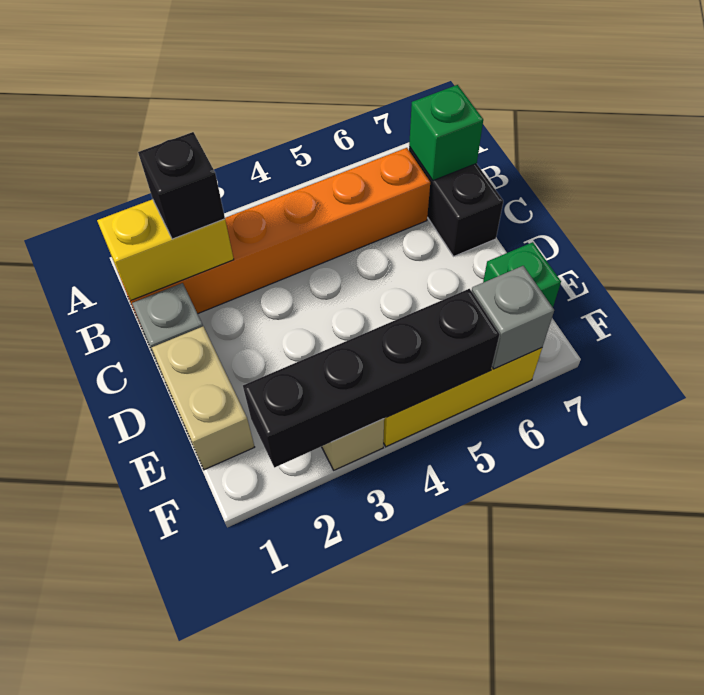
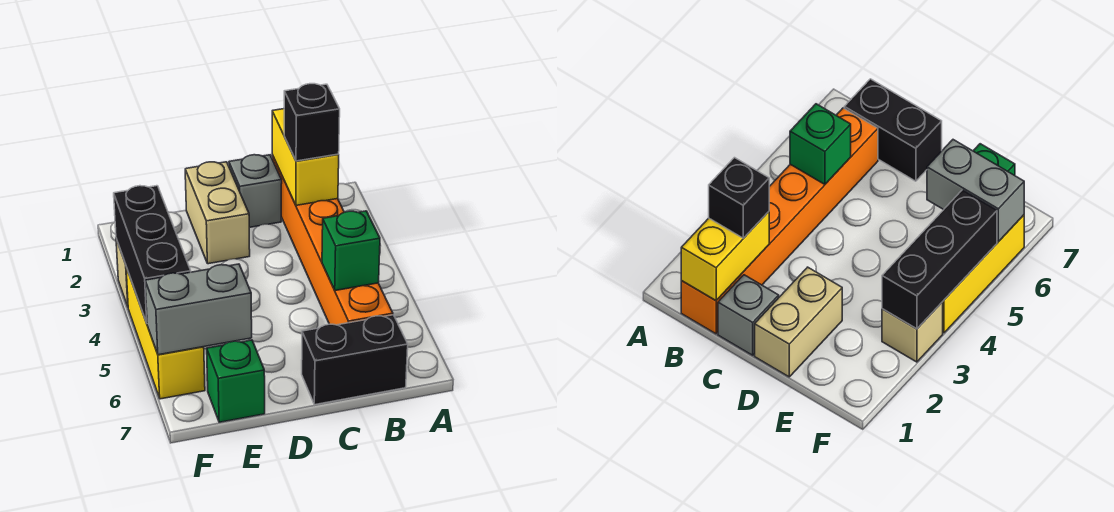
green 1x1 brick [409,85,483,181] -> green 1x1 brick moved to [322,211,380,291]
tan 1x2 brick [151,327,254,470] -> tan 1x2 brick turned to [185,162,250,264]
black 1x4 brick [243,289,500,468] -> black 1x3 brick [114,186,191,323]
grey 1x1 brick [472,266,554,369] -> grey 1x2 brick [145,264,252,355]

